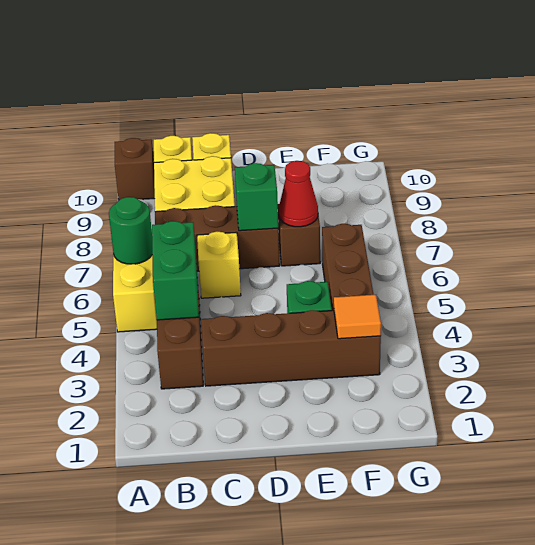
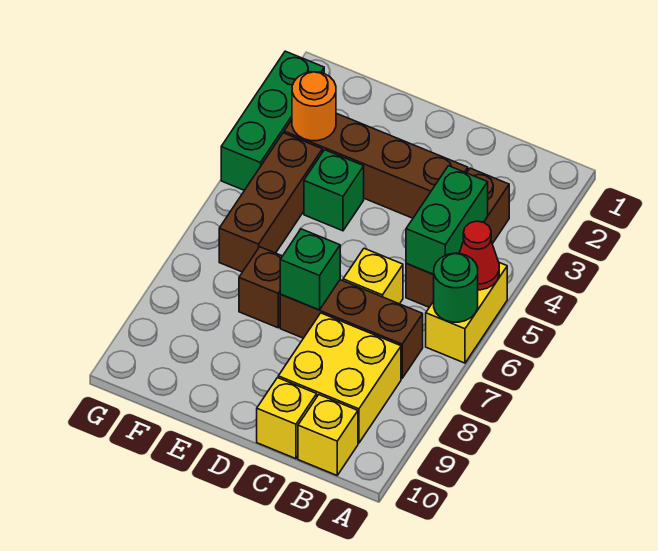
brown 1x1 brick [115,138,155,200] -> none
red 1x1 cone [279,161,318,227] -> red 1x1 cone moved to [459,221,499,290]
orange 1x1 tile [334,295,381,339] -> orange 1x1 round brick [292,72,336,141]
none -> green 1x3 brick [221,51,324,190]

